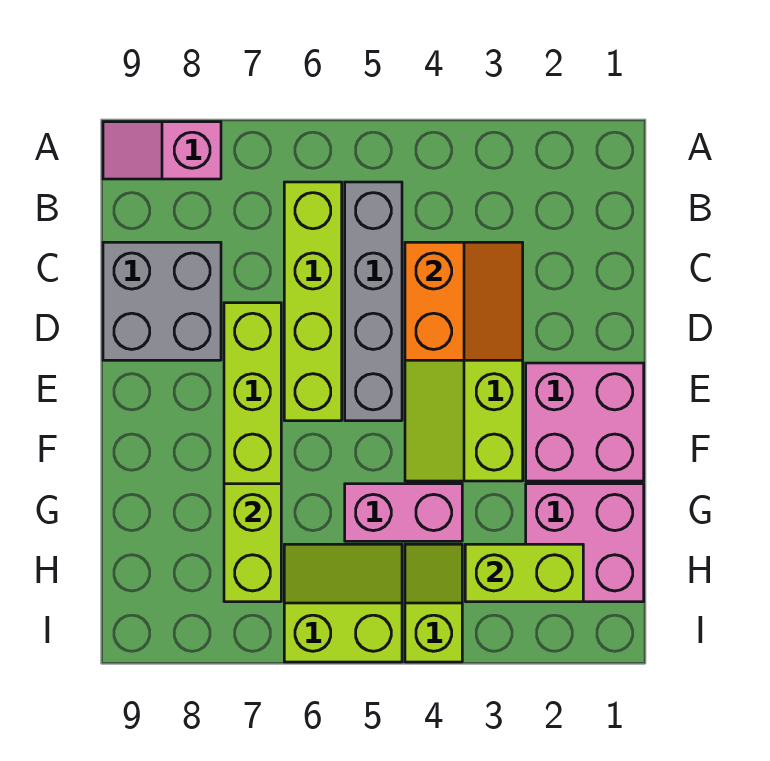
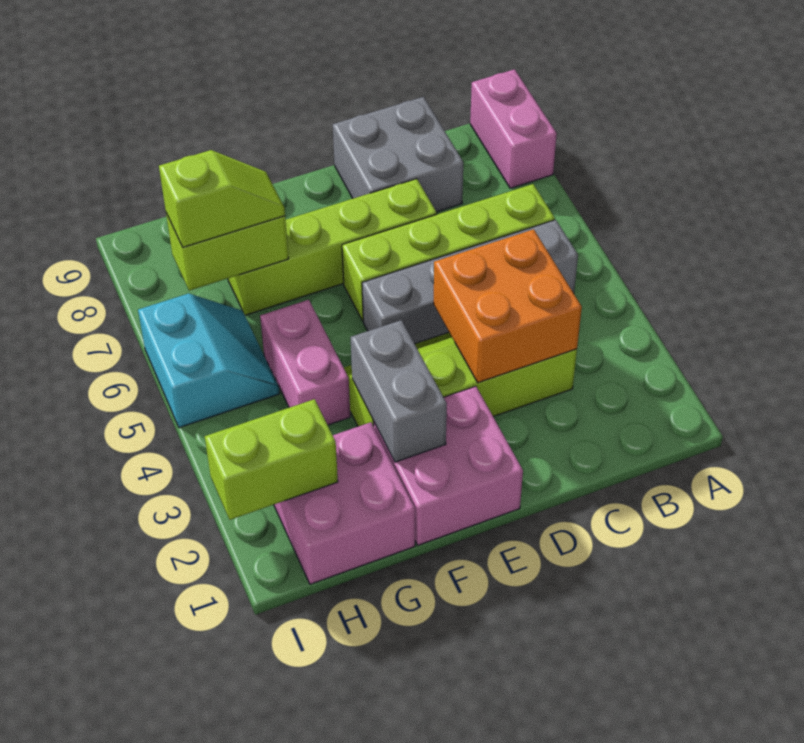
pink 1x2 slope [103,122,221,179] -> pink 1x2 brick [470,69,557,188]
orange 2x2 slope [405,242,523,360] -> orange 2x2 brick [434,229,582,383]
none -> grey 1x2 brick [351,320,447,462]
lime 1x2 brick [465,544,583,602] -> lime 1x2 brick turned to [205,399,338,520]
lime 1x2 slope [405,544,462,662] -> lime 1x2 slope moved to [159,150,285,247]
lime 2x2 slope [284,544,402,662] -> cyan 2x2 slope [138,293,280,428]

